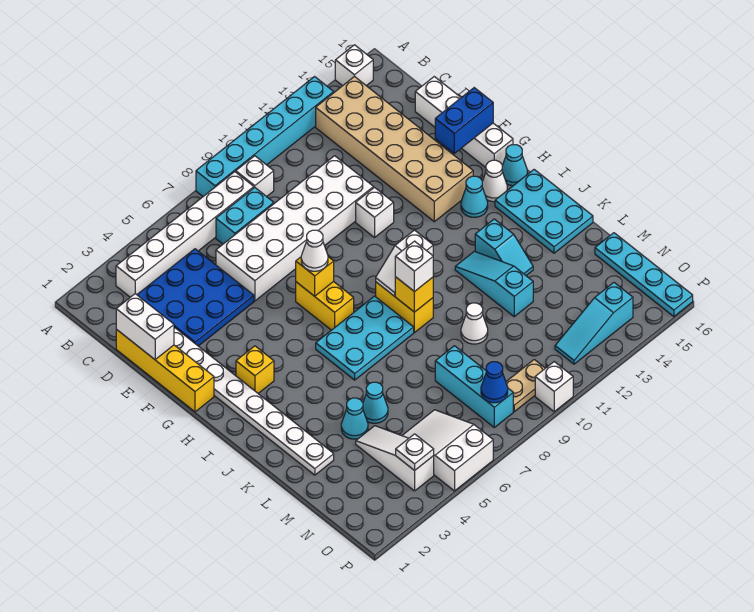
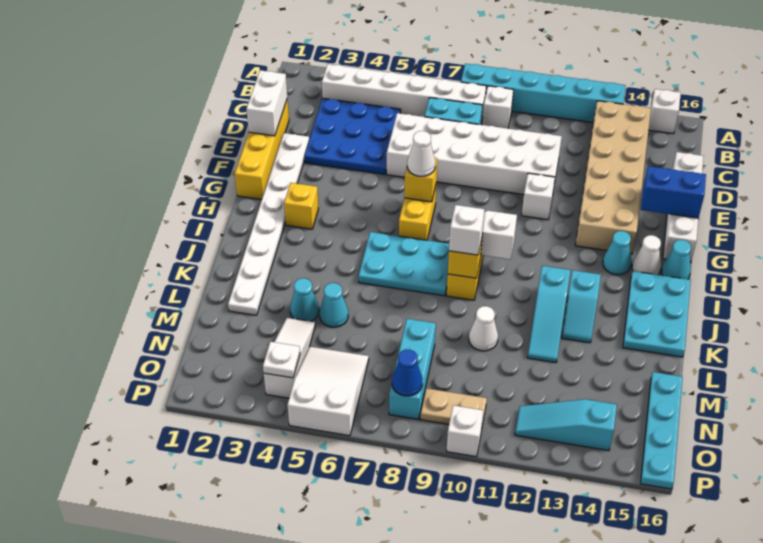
cyan 1x3 slope [455,251,533,317] -> cyan 1x3 slope turned to [528,266,571,363]

